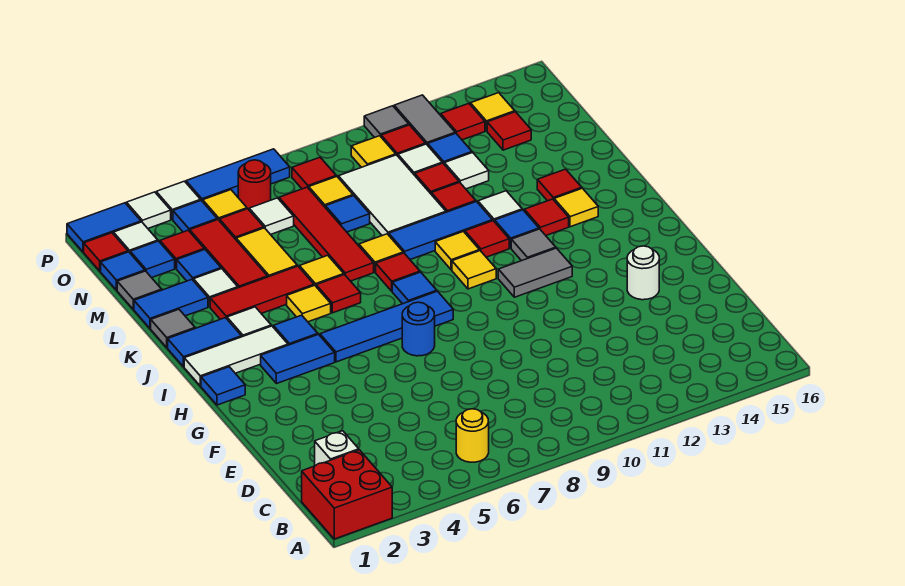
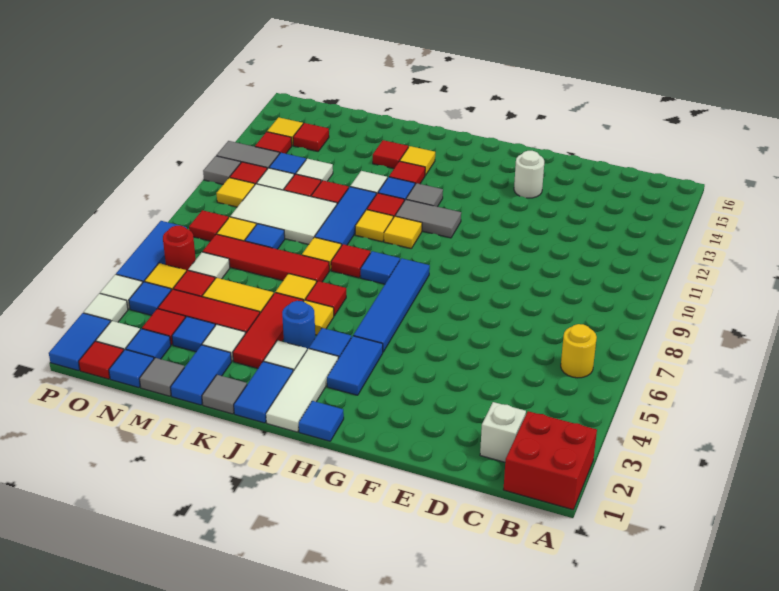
blue 1x1 round brick [402,302,435,356] -> blue 1x1 round brick moved to [282,301,315,350]
grey 1x2 tile [498,248,572,297] -> grey 1x2 tile turned to [395,200,461,238]

